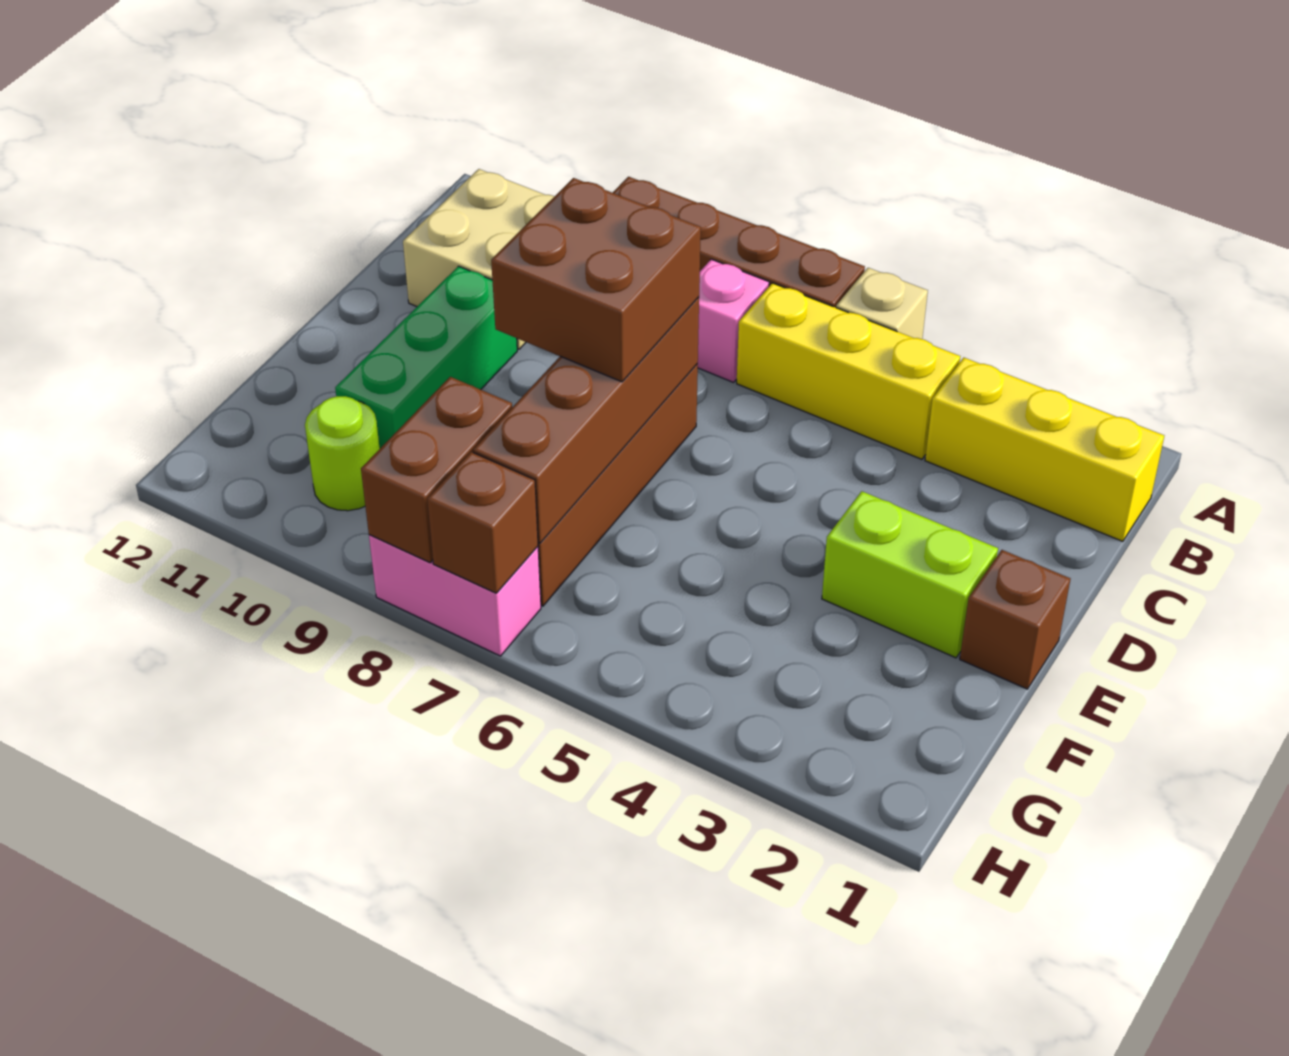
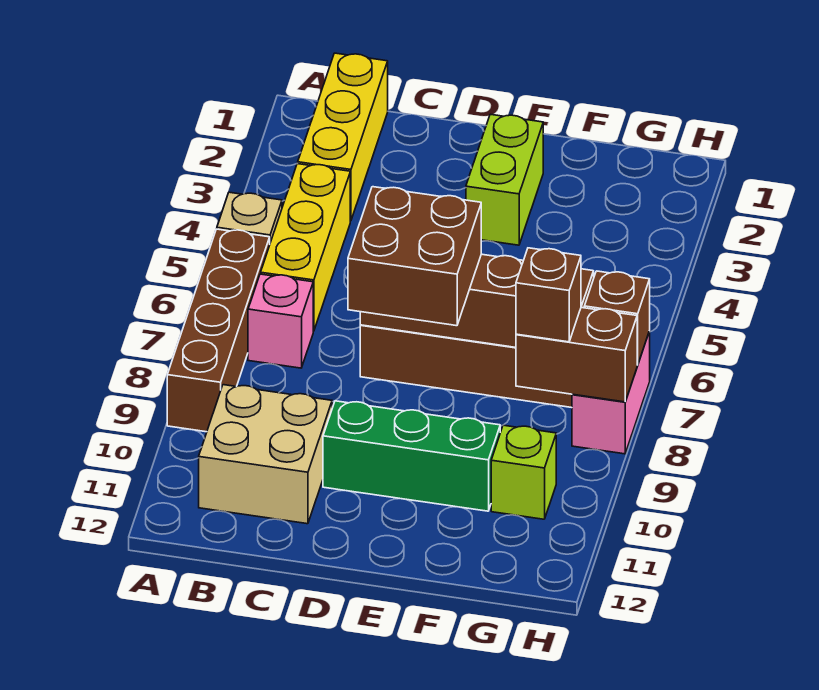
brown 1x1 brick [960,550,1070,689] -> brown 1x1 brick moved to [516,248,581,342]
lime 1x1 round brick [305,396,380,511] -> lime 1x1 brick [491,425,556,519]

